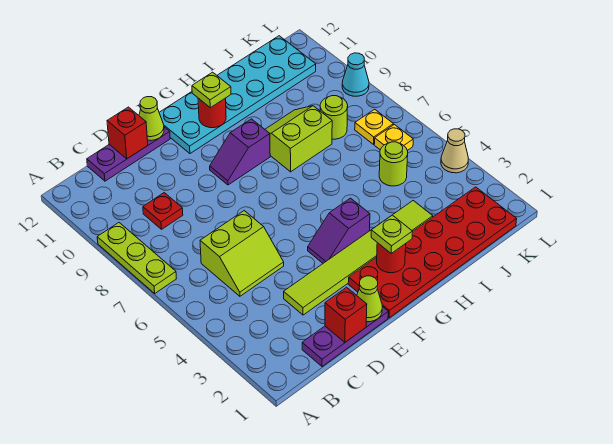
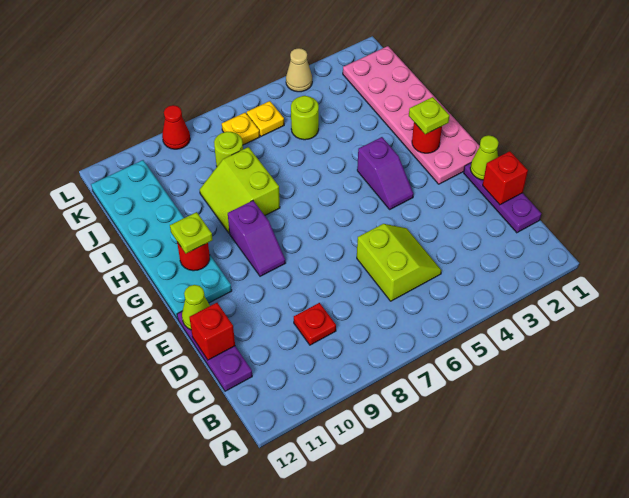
lime 1x3 plate [97,223,176,293] -> none
lime 1x6 tile [284,201,433,315] -> none
red 2x6 plate [348,187,517,318] -> pink 2x6 plate [343,46,480,184]
cyan 1x1 cone [342,53,369,96] -> red 1x1 cone [162,105,190,149]

